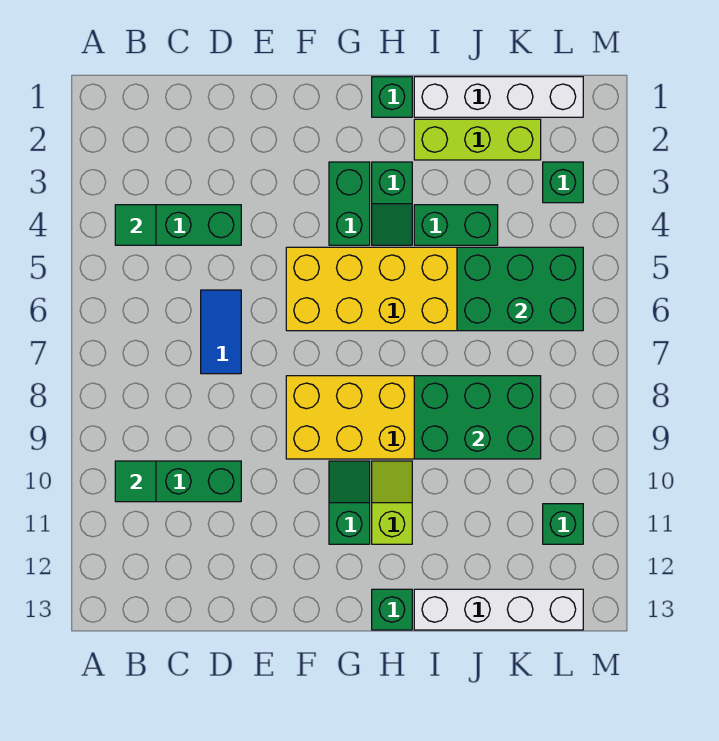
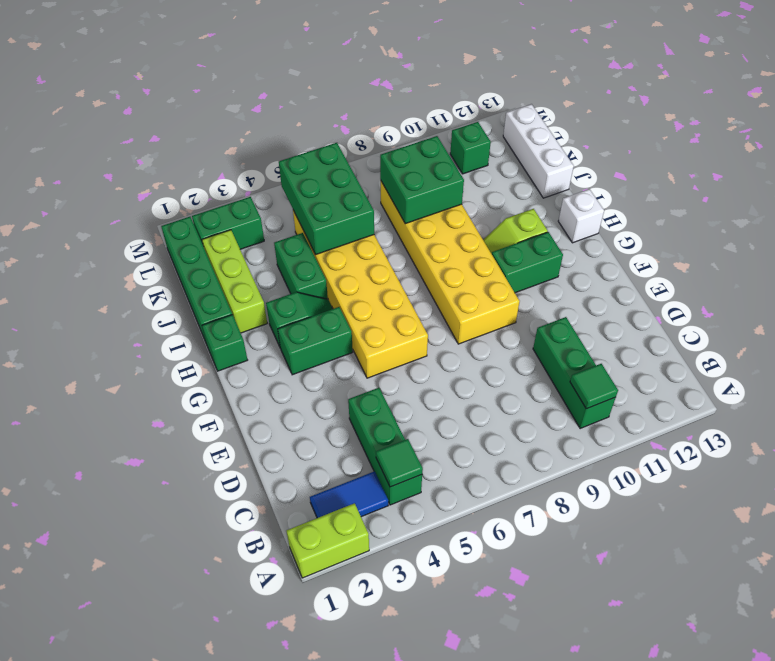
none -> lime 1x2 brick [287,503,369,578]
blue 1x2 tile [201,290,241,374] -> blue 1x2 tile moved to [310,471,388,518]
green 1x2 slope [329,461,370,544] -> green 1x2 brick [492,232,563,293]
green 1x1 brick [372,589,412,630] -> white 1x1 brick [558,189,604,243]
white 1x4 brick [414,77,583,117] -> green 1x4 brick [161,217,232,344]
green 2x3 brick [414,376,541,459] -> green 2x2 brick [380,136,464,224]
white 1x4 brick [414,589,583,630] -> white 1x3 brick [503,104,574,198]
green 1x1 brick [543,162,583,203] -> green 1x2 brick [192,197,264,249]

